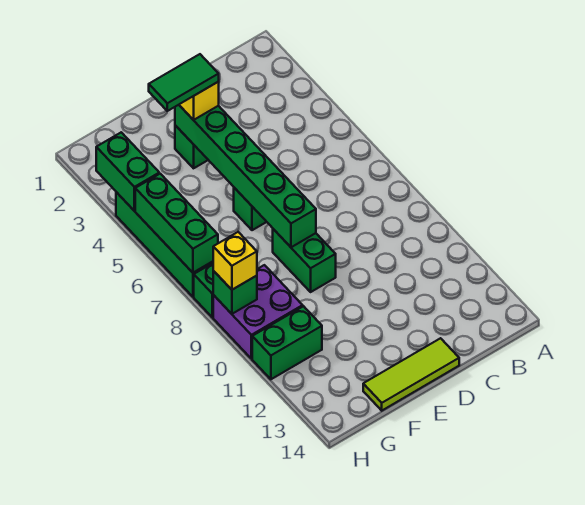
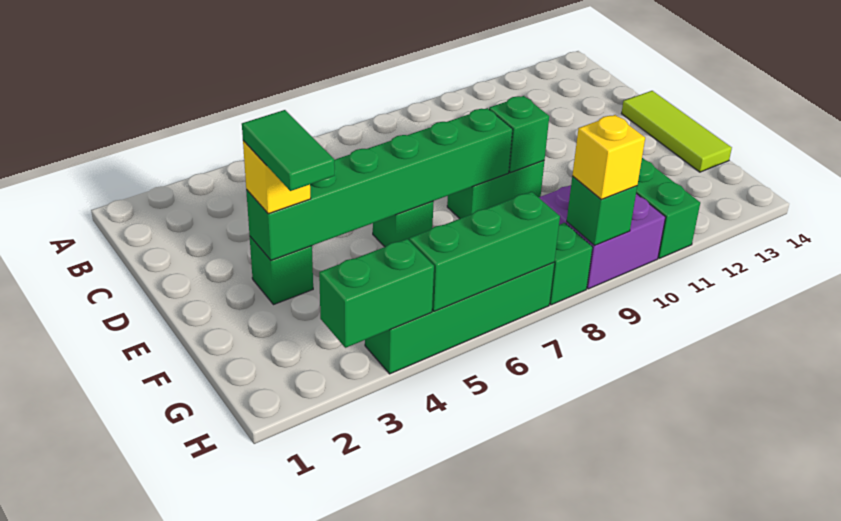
none -> green 1x1 brick [489,96,549,173]

